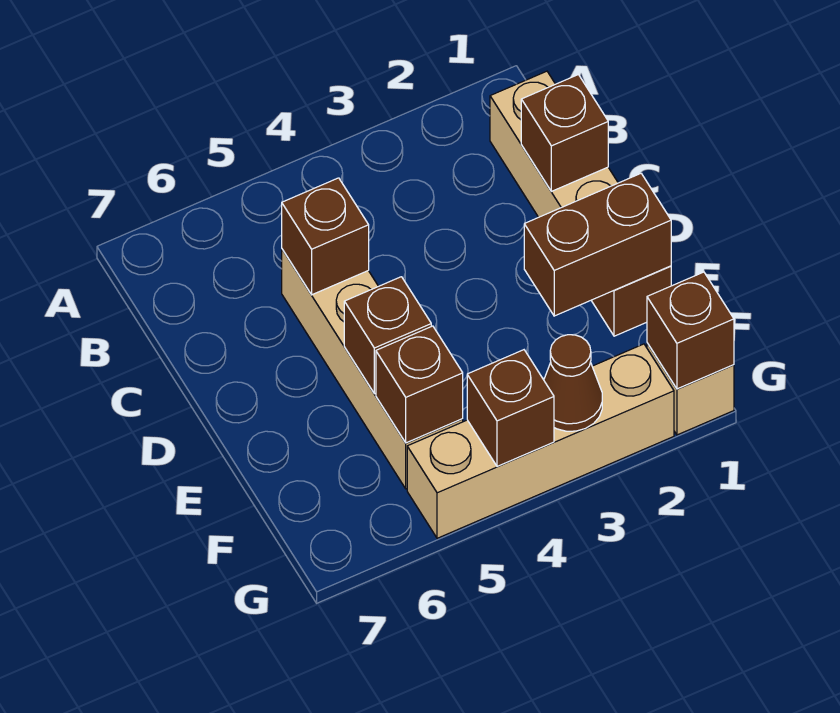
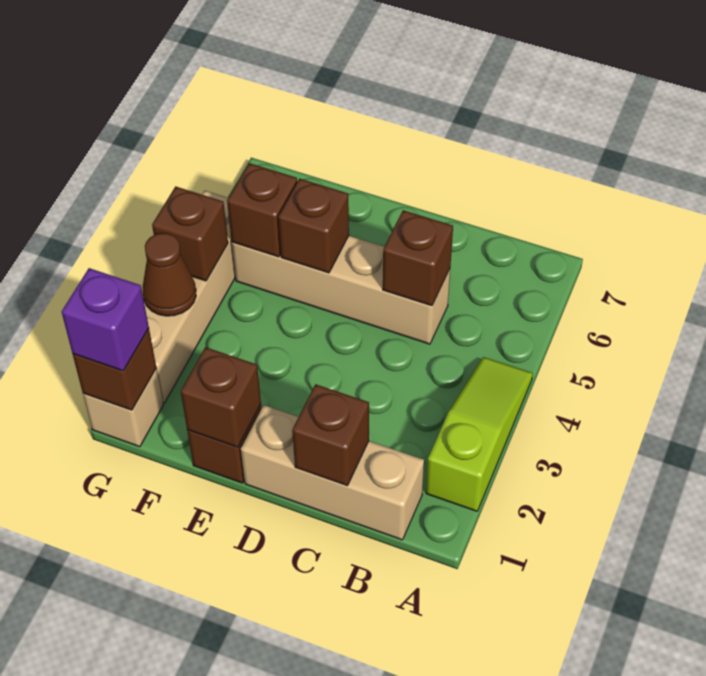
none -> lime 1x3 slope [426,357,533,511]
brown 1x2 brick [524,174,671,316] -> brown 1x1 brick [181,347,261,447]
none -> purple 1x1 brick [62,268,149,371]

